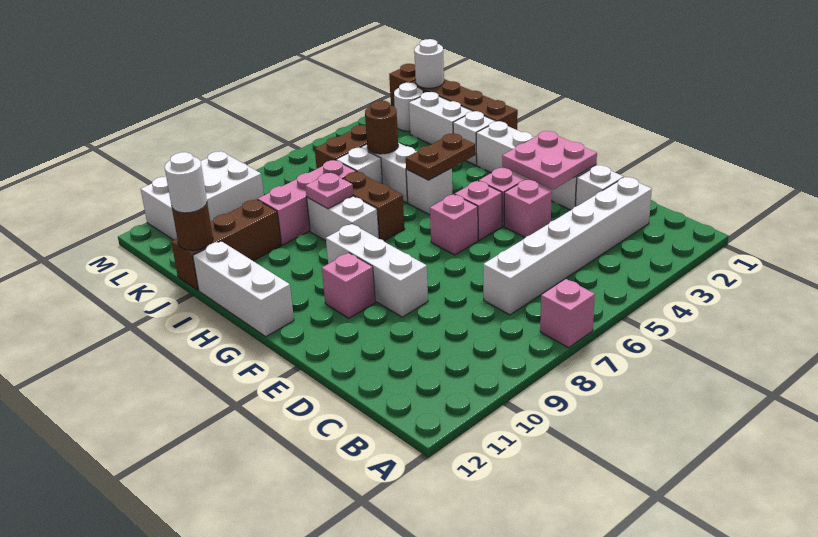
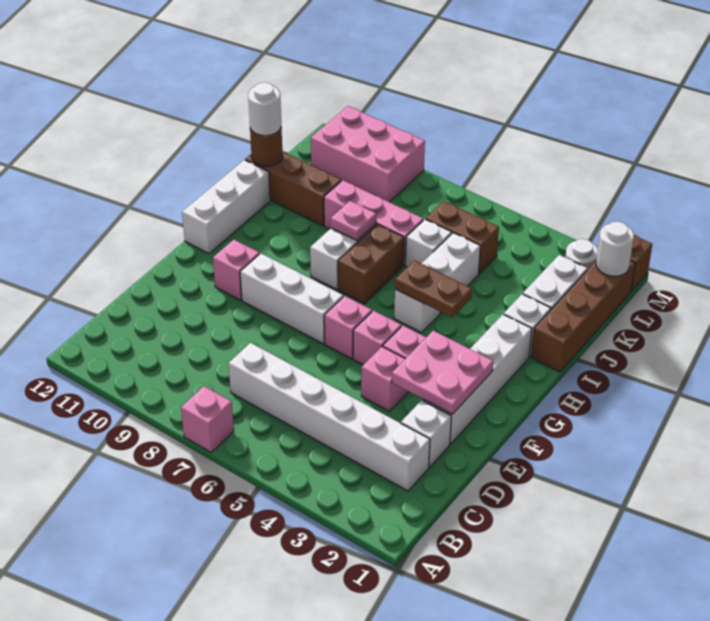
white 1x3 brick [326,224,428,317] -> white 1x3 brick turned to [240,253,343,344]
brown 1x1 round brick [365,100,398,154] -> none
white 2x3 brick [141,151,264,240] -> pink 2x3 brick [311,106,425,202]

